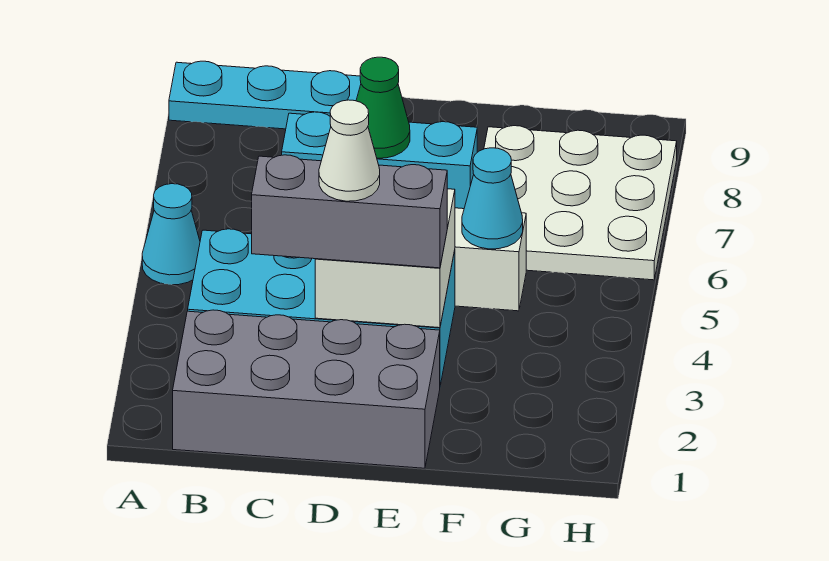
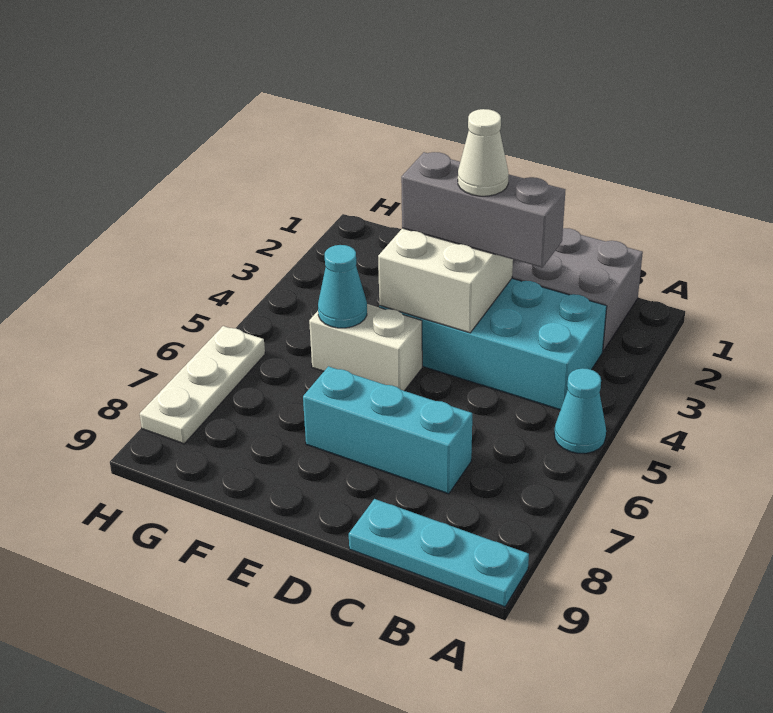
green 1x1 cone [356,57,410,158] -> none
white 3x3 plate [484,126,677,280] -> white 1x3 plate [140,326,265,444]

